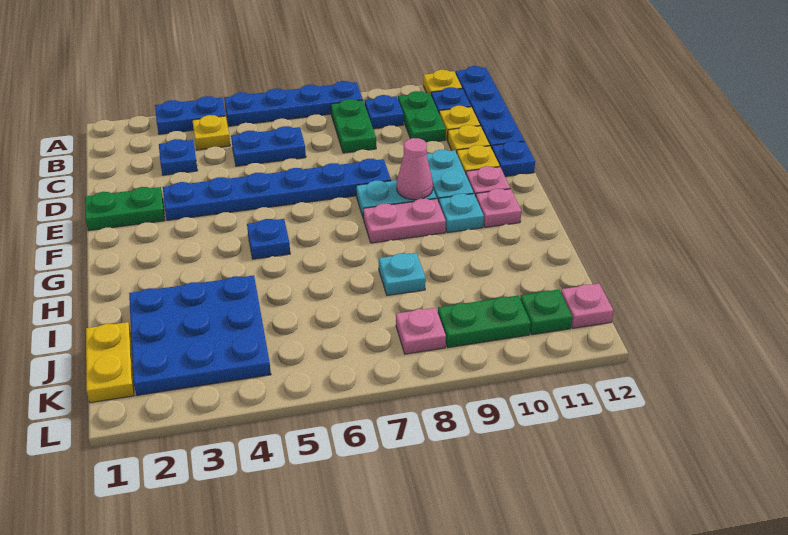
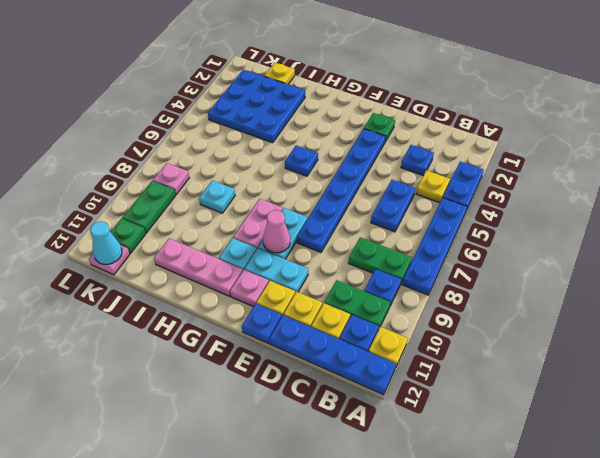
green 1x2 plate [85,187,165,231] -> green 1x1 plate [364,113,395,142]
pink 1x1 plate [476,189,521,227] -> pink 1x3 plate [154,238,243,296]
yellow 1x2 plate [86,322,134,403] -> yellow 1x1 plate [264,63,295,84]
none -> cyan 1x1 cone [90,221,122,264]

